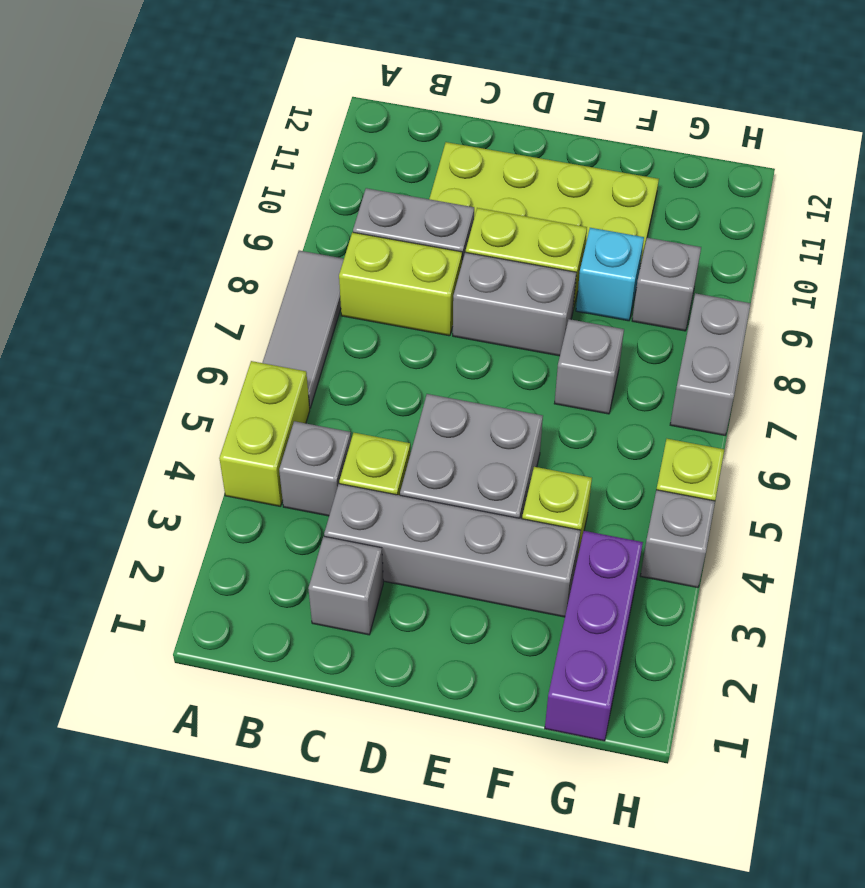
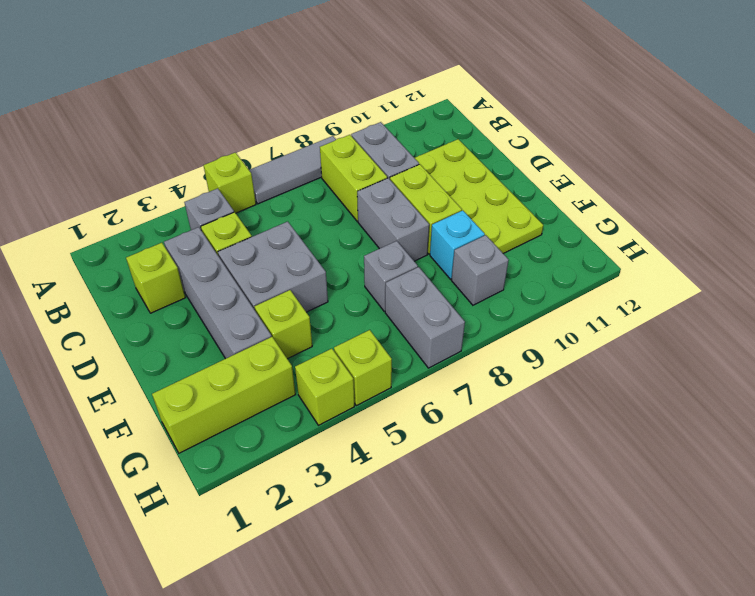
lime 1x2 brick [219,361,310,506] -> lime 1x1 brick [204,153,256,213]
grey 1x1 brick [308,536,383,635] -> lime 1x1 brick [126,243,186,313]
purple 1x3 brick [545,531,643,741] -> lime 1x3 brick [152,337,296,453]
grey 1x1 brick [641,490,715,588] -> lime 1x1 brick [295,349,354,425]
grey 1x2 brick [670,293,751,435] -> grey 1x2 brick turned to [385,267,465,368]

